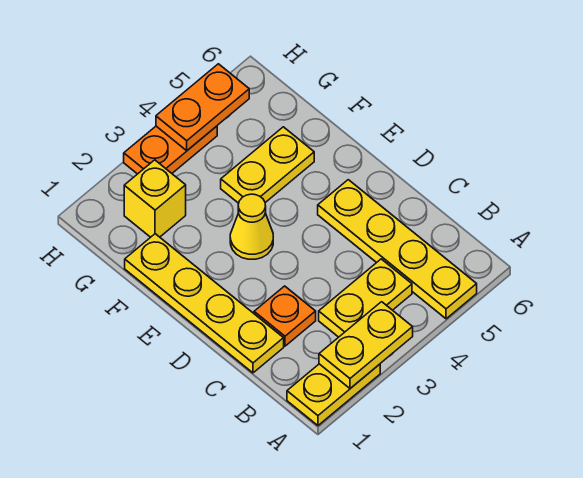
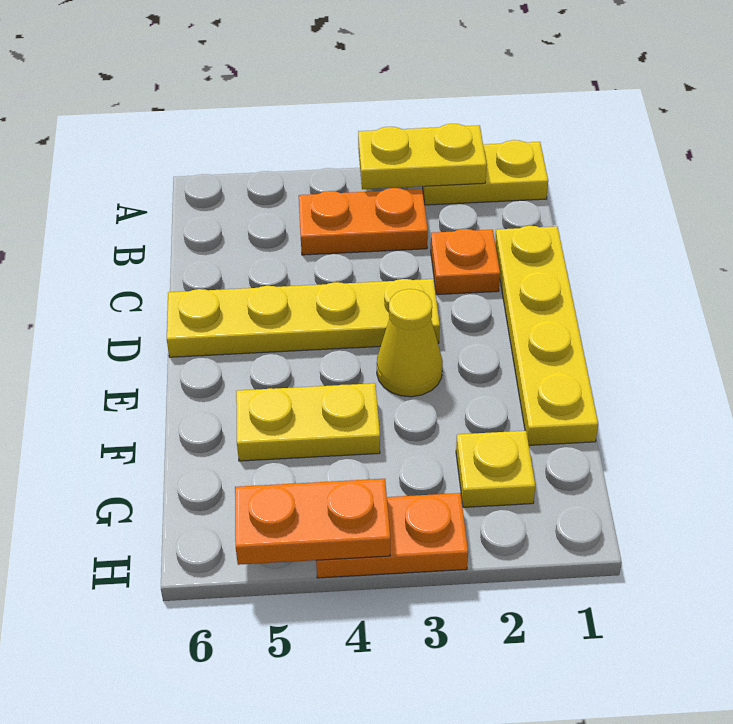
yellow 1x4 plate [318,180,477,319] -> yellow 1x4 plate turned to [167,279,440,357]
yellow 1x2 plate [319,259,412,337] -> orange 1x2 plate [299,188,428,255]
yellow 1x1 brick [124,160,186,237] -> yellow 1x1 plate [456,431,535,507]

